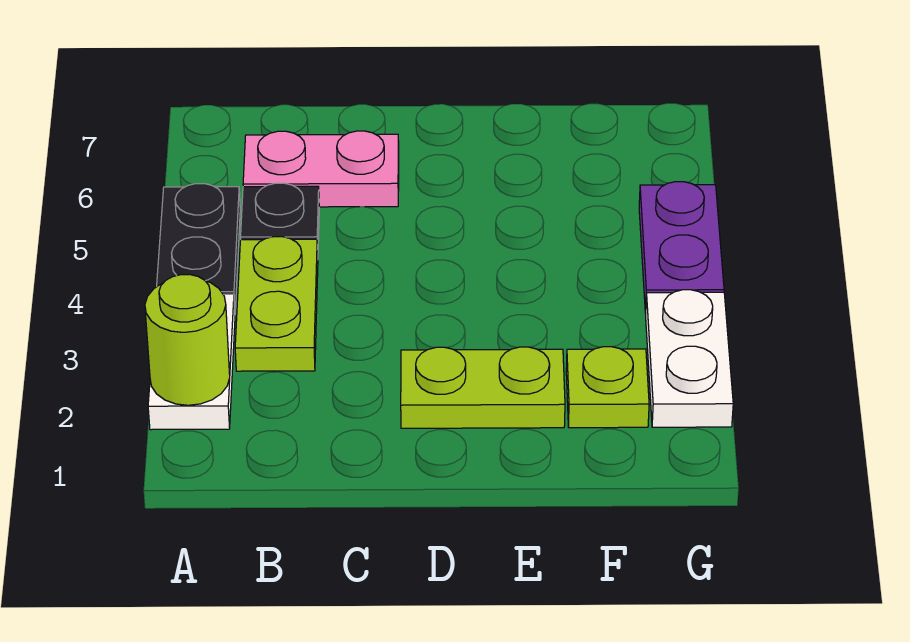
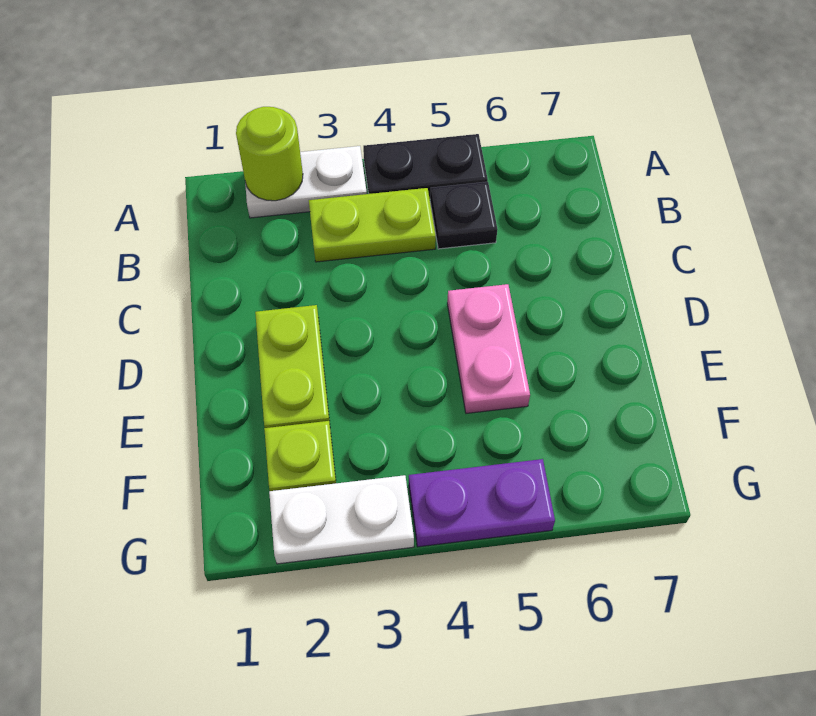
pink 1x2 plate [243,131,399,207] -> pink 1x2 plate moved to [447,284,530,413]

